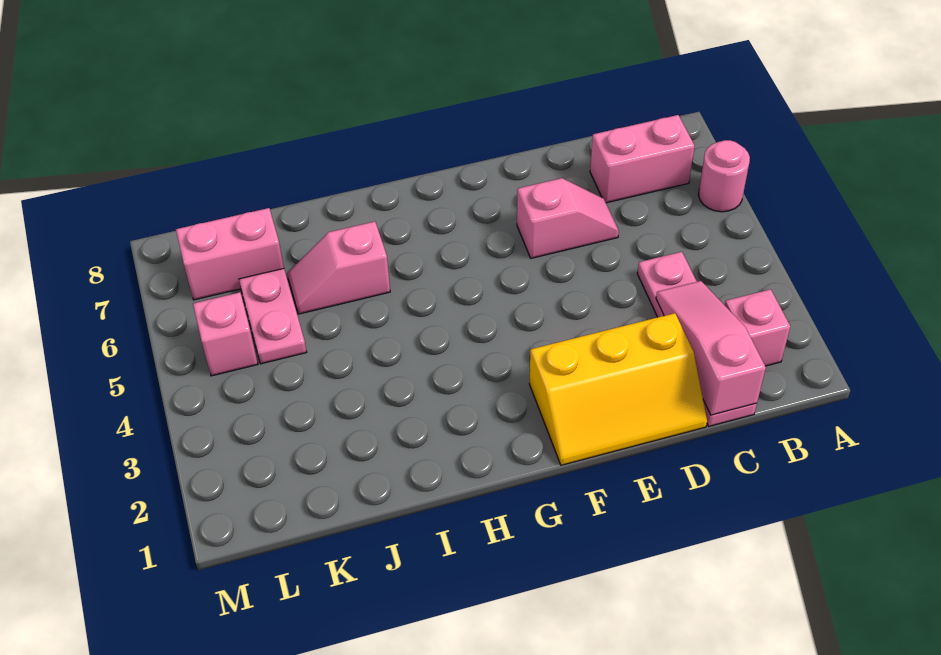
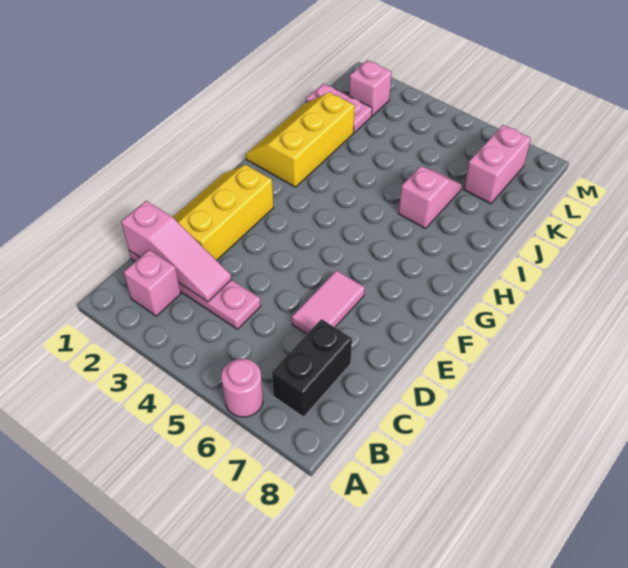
pink 1x2 brick [590,115,695,203] -> black 1x2 brick [272,319,352,417]
pink 1x2 slope [517,178,619,258] -> pink 1x2 tile [292,270,365,334]
none -> yellow 2x3 slope [246,92,355,187]
pink 1x2 plate [239,268,307,364] -> pink 1x2 plate moved to [306,84,372,133]
pink 1x1 brick [193,292,258,376] -> pink 1x1 brick moved to [349,60,392,116]

